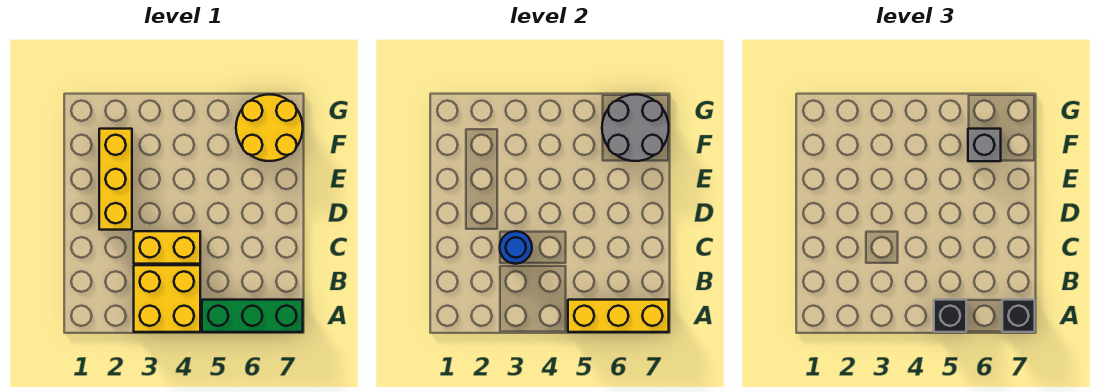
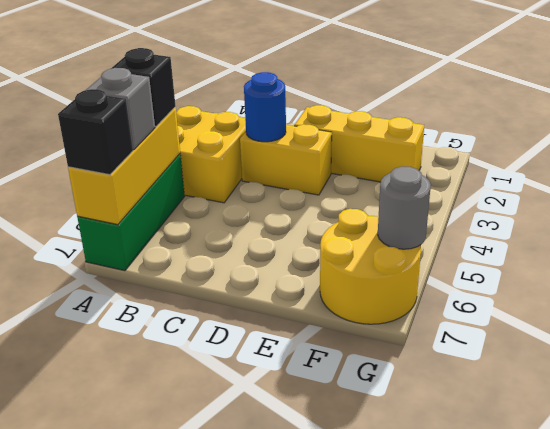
yellow 1x2 brick [134,231,200,264] -> yellow 1x2 brick turned to [240,124,332,195]
grey 2x2 round brick [602,94,669,161] -> grey 1x1 round brick [378,166,431,249]
grey 1x1 brick [968,129,1001,161] -> grey 1x1 brick moved to [86,68,155,150]

